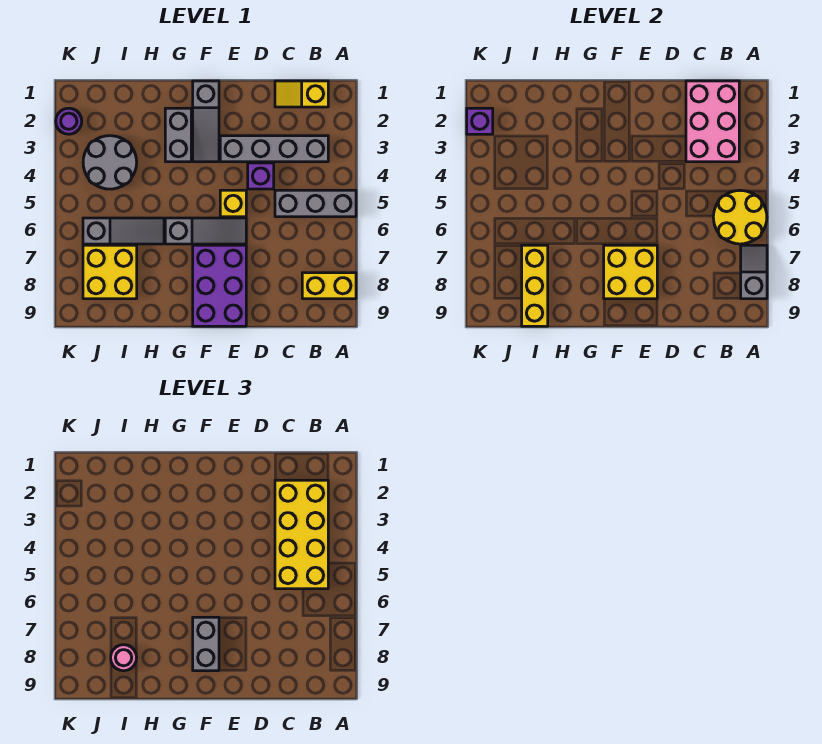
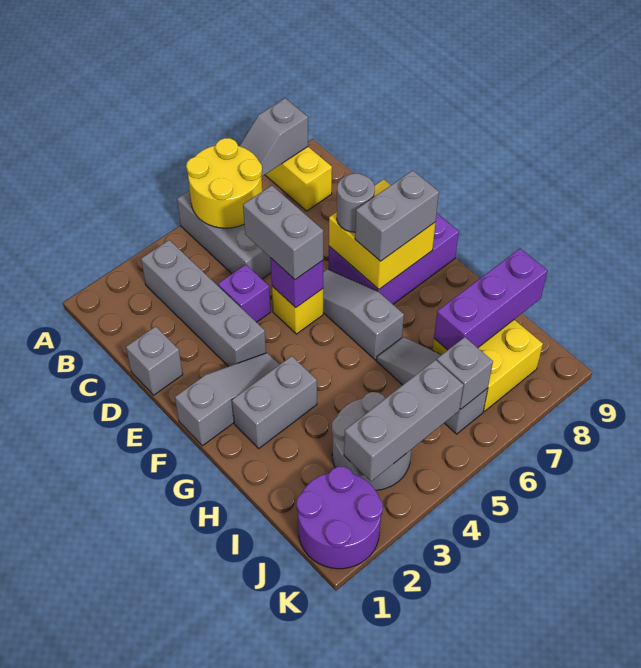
yellow 1x2 slope [275,81,328,107] -> none
pink 2x3 brick [686,81,739,162] -> none
yellow 2x4 brick [275,480,328,589] -> none
none -> grey 1x1 brick [126,326,183,395]
none -> grey 1x2 brick [243,185,323,280]
none -> grey 1x1 round brick [337,173,375,232]
yellow 1x3 brick [522,245,548,326] -> purple 1x3 brick [434,249,547,350]
pink 1x1 round brick [111,645,137,671] -> none
none -> grey 1x3 brick [344,360,464,481]
none -> grey 1x1 brick [437,337,493,409]
purple 1x1 round brick [56,108,82,134] -> purple 2x2 round brick [297,467,383,569]
purple 1x1 brick [467,108,493,134] -> purple 1x1 brick moved to [270,258,323,308]

